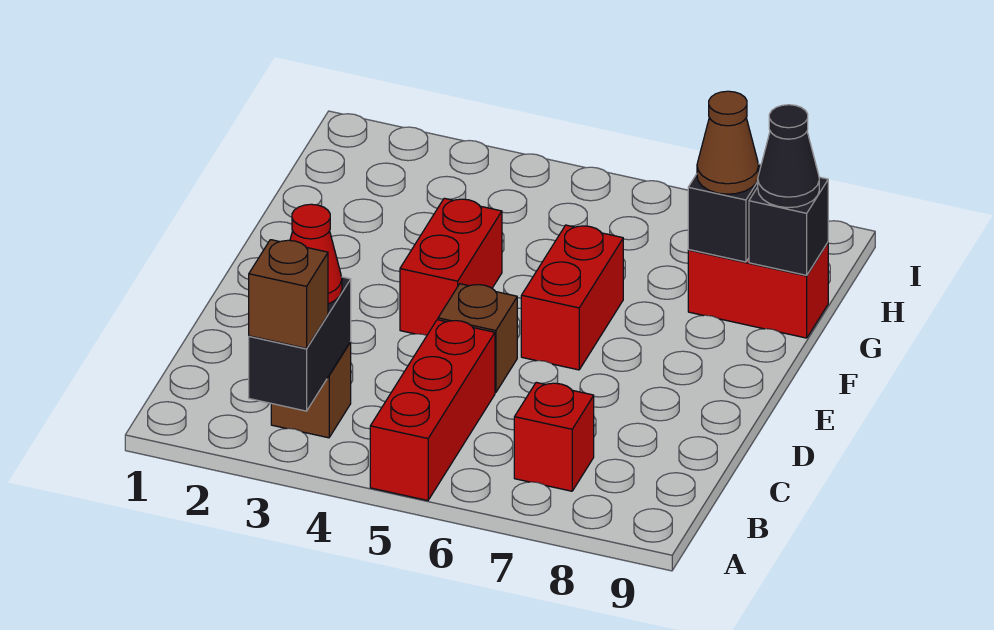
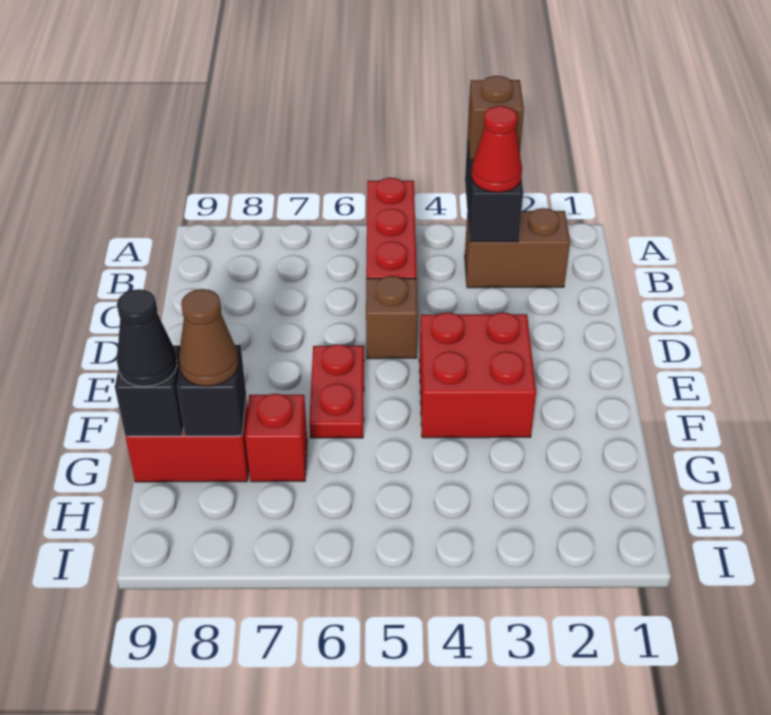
brown 1x1 brick [271,342,351,438] -> brown 1x2 brick [465,208,570,288]
red 1x1 brick [514,382,594,491] -> red 1x1 brick moved to [245,394,307,482]
red 1x2 brick [400,198,502,335] -> red 2x2 brick [419,313,536,438]
red 1x2 brick [521,225,623,370] -> red 1x2 plate [309,344,364,438]

